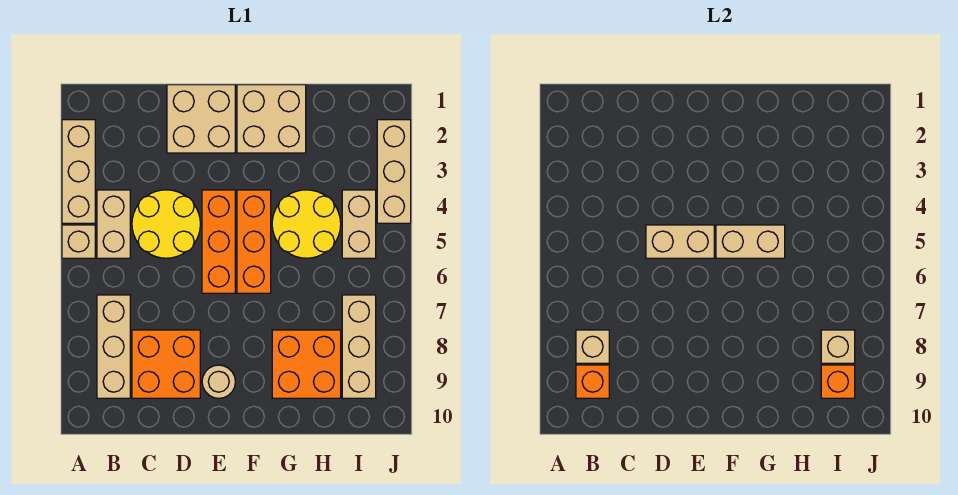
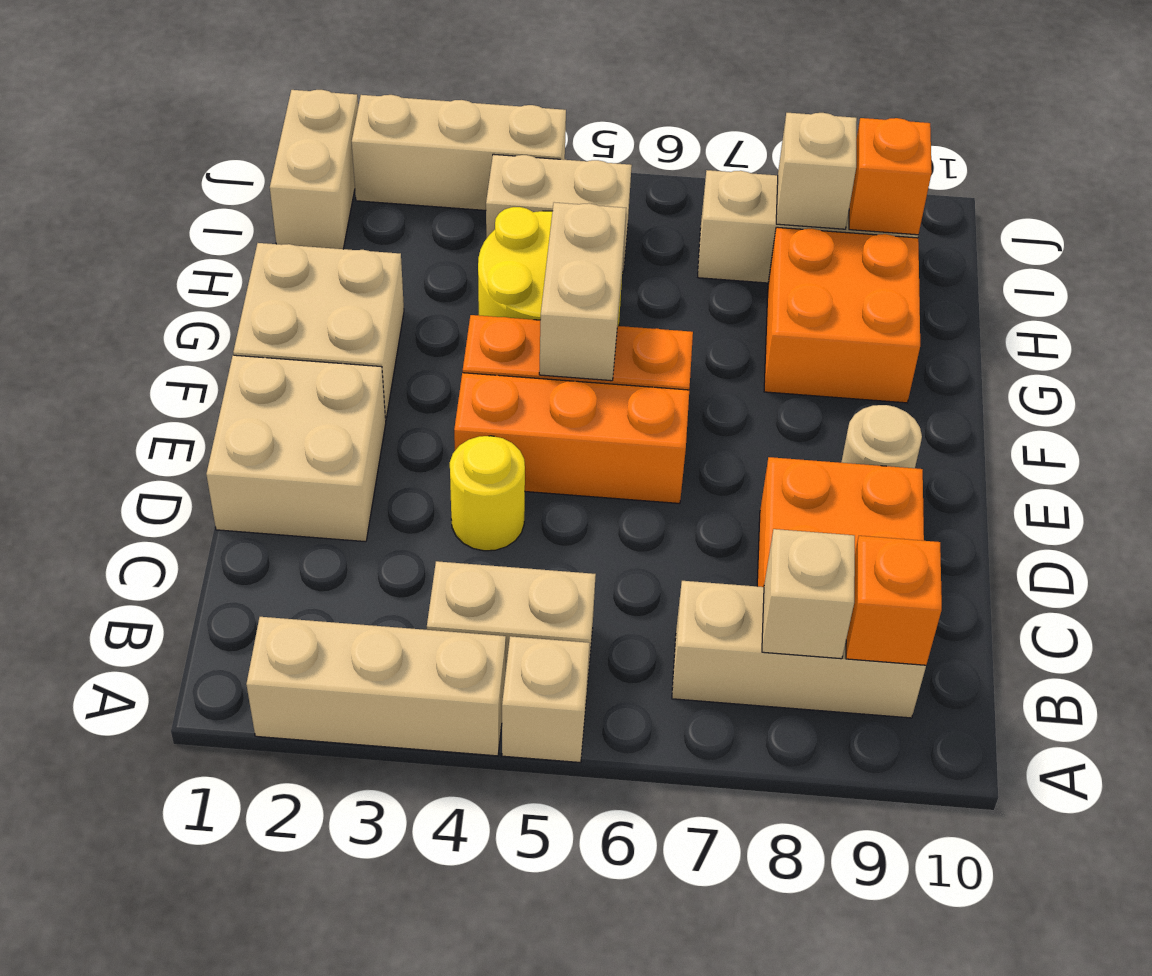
yellow 2x2 round brick [132,190,200,258] -> yellow 1x1 round brick [450,436,525,551]
tan 1x2 brick [646,225,714,258] -> tan 1x2 brick moved to [270,90,358,249]

